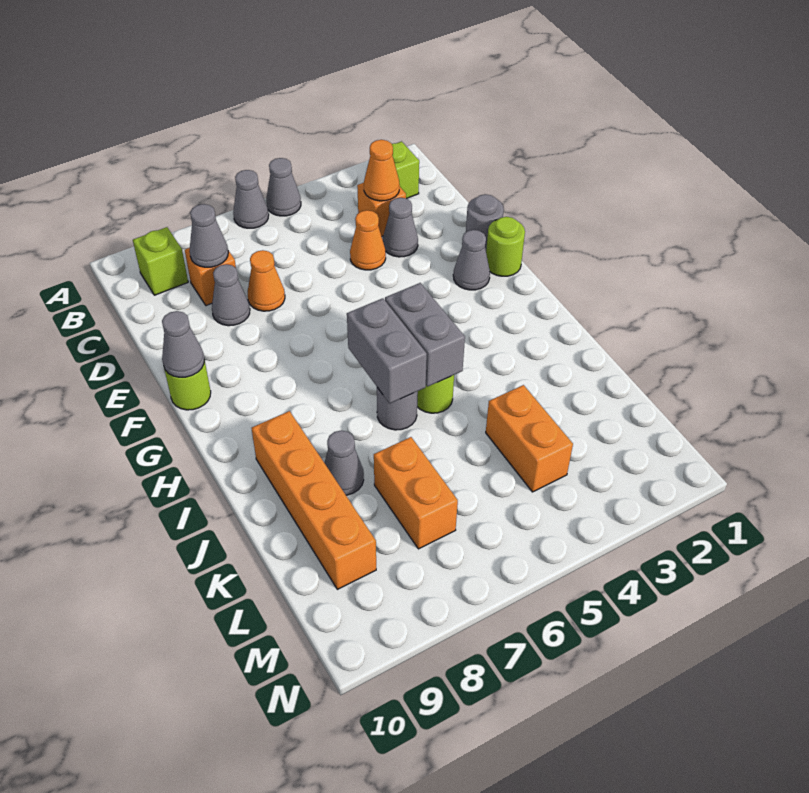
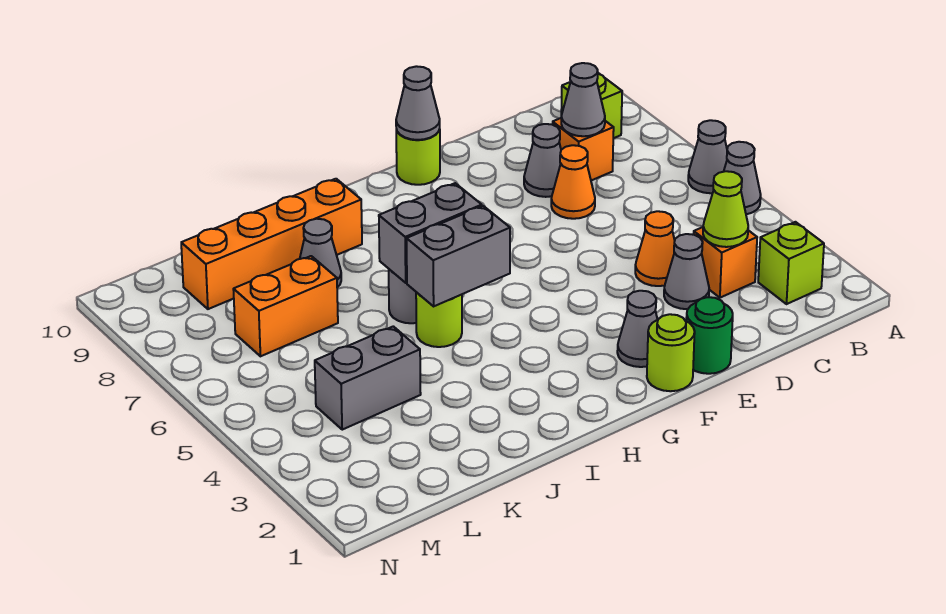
orange 1x1 cone [364,140,400,201] -> lime 1x1 cone [703,171,748,247]
grey 1x1 round brick [466,194,504,250] -> green 1x1 round brick [686,297,733,374]
orange 1x2 brick [486,385,573,492] -> grey 1x2 brick [315,326,421,430]

